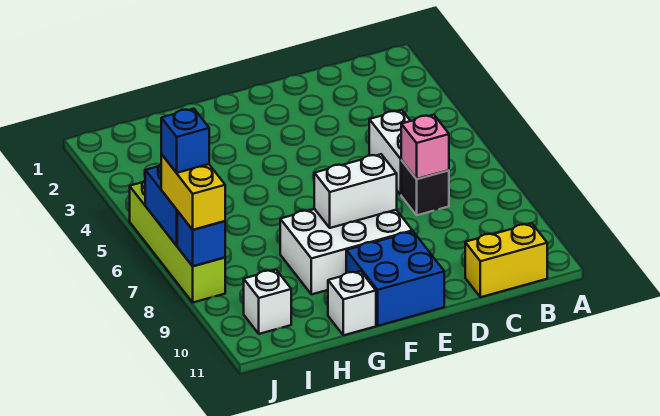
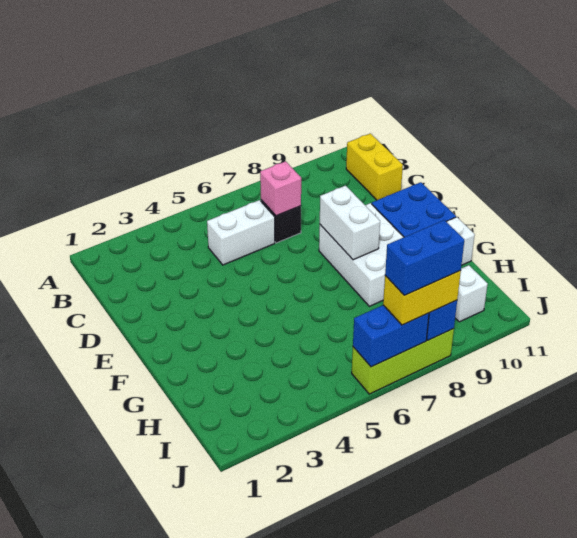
lime 1x4 brick [130,181,225,302] -> lime 1x3 brick [352,329,454,394]
blue 1x1 brick [161,109,209,173] -> blue 1x2 brick [385,220,464,295]

